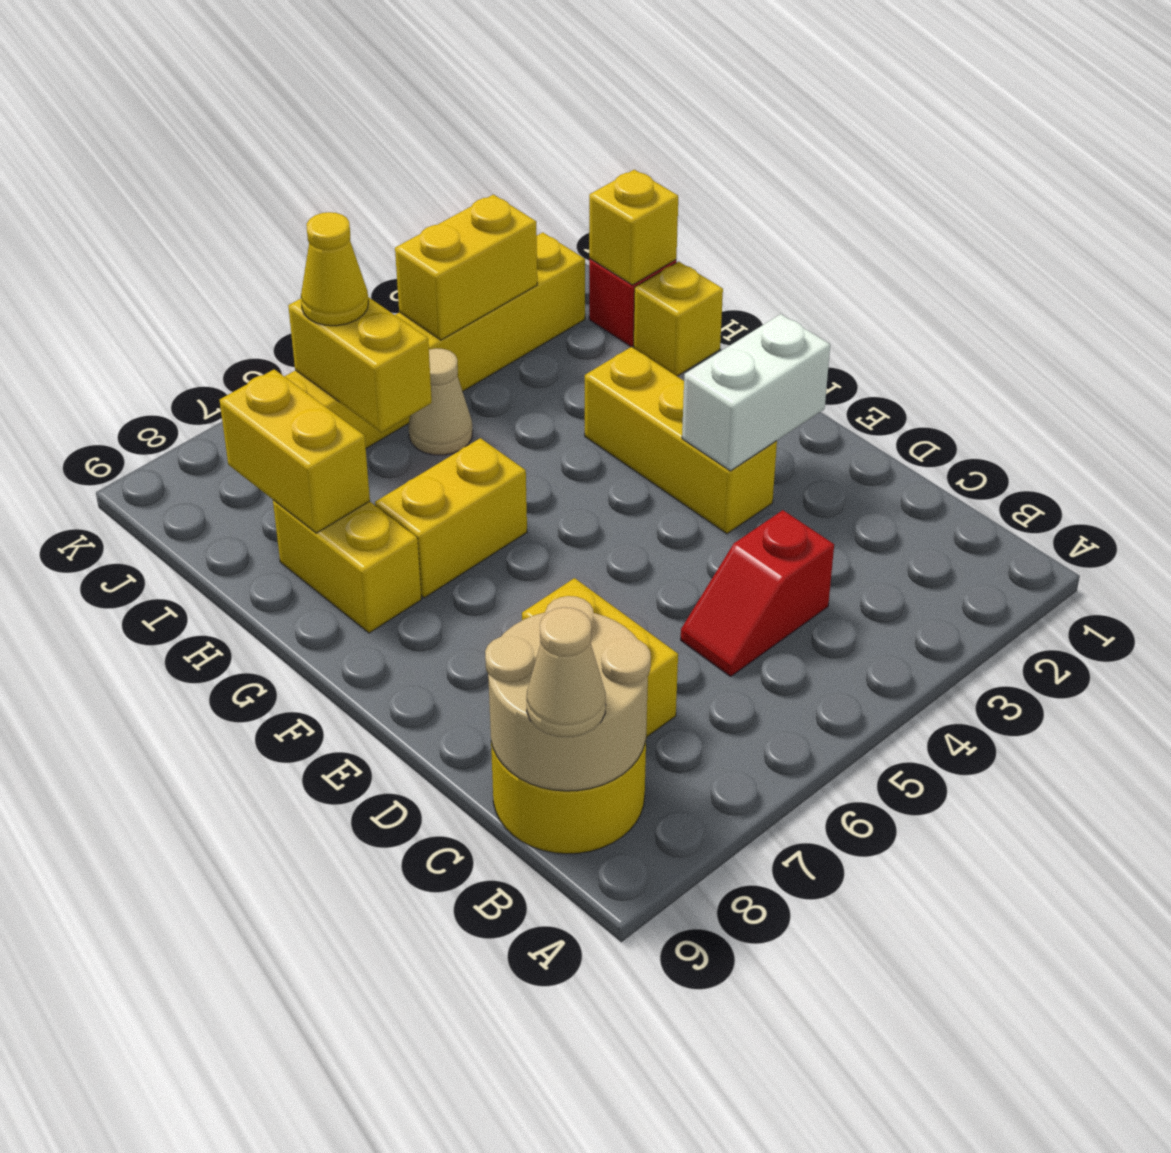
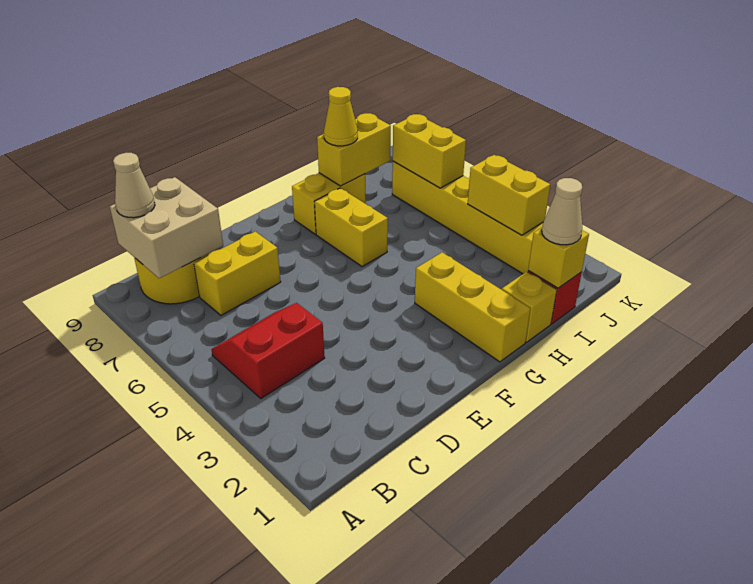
tan 2x2 round brick [485,596,651,791] -> tan 2x2 brick [110,177,223,278]
red 1x2 slope [681,510,834,676] -> red 2x2 slope [211,303,325,398]
white 1x2 brick [682,314,830,471] -> none
yellow 1x3 brick [585,347,777,534] -> yellow 1x3 brick turned to [415,252,531,362]
tan 1x1 cone [409,348,473,455] -> tan 1x1 cone moved to [542,178,582,245]
yellow 1x2 brick [288,297,432,432] -> yellow 1x2 brick turned to [393,114,466,188]
yellow 1x1 cone [301,212,368,326] -> yellow 1x1 cone moved to [324,87,358,146]

